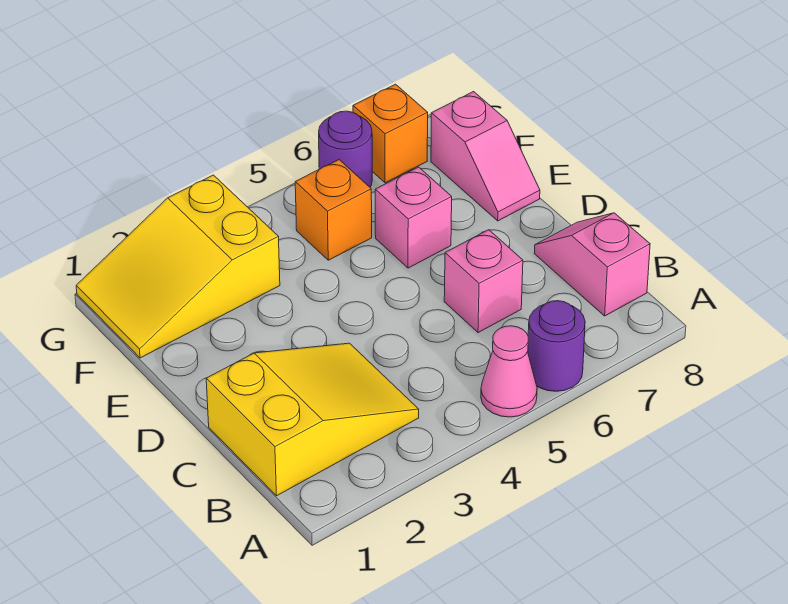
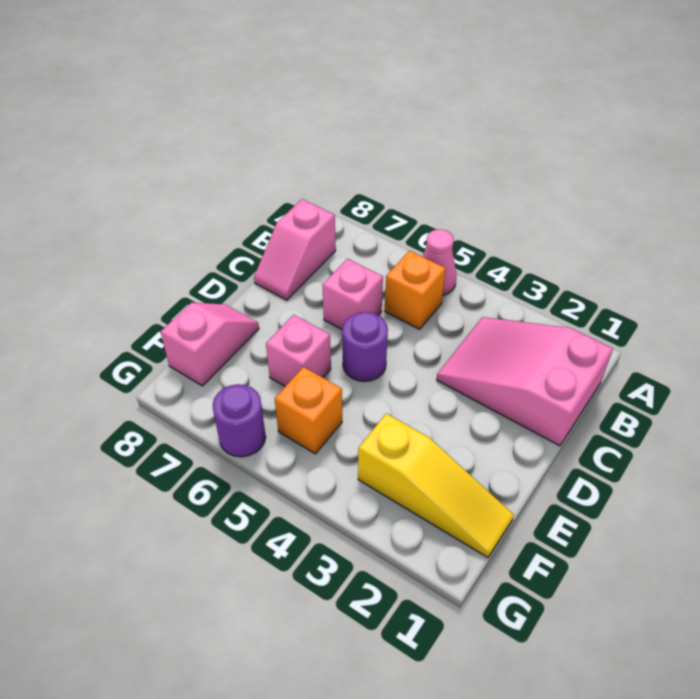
purple 1x1 round brick [528,301,585,391] -> purple 1x1 round brick moved to [342,312,388,381]
yellow 2x3 slope [206,343,419,496] -> pink 2x3 slope [437,317,613,446]
yellow 2x3 slope [76,175,280,358] -> yellow 1x3 slope [358,413,514,558]
orange 1x1 brick [353,84,428,183] -> orange 1x1 brick moved to [385,251,446,329]

